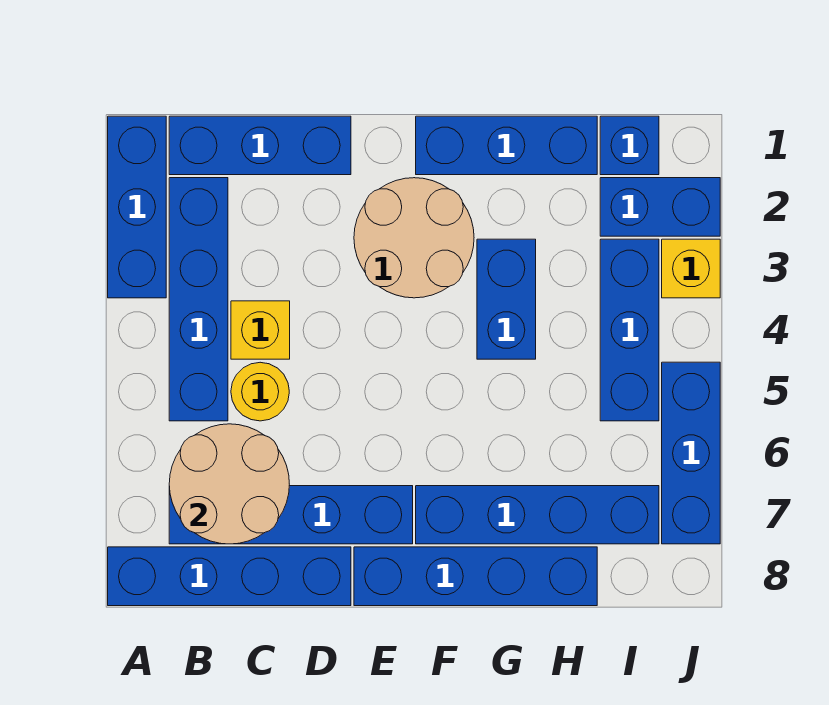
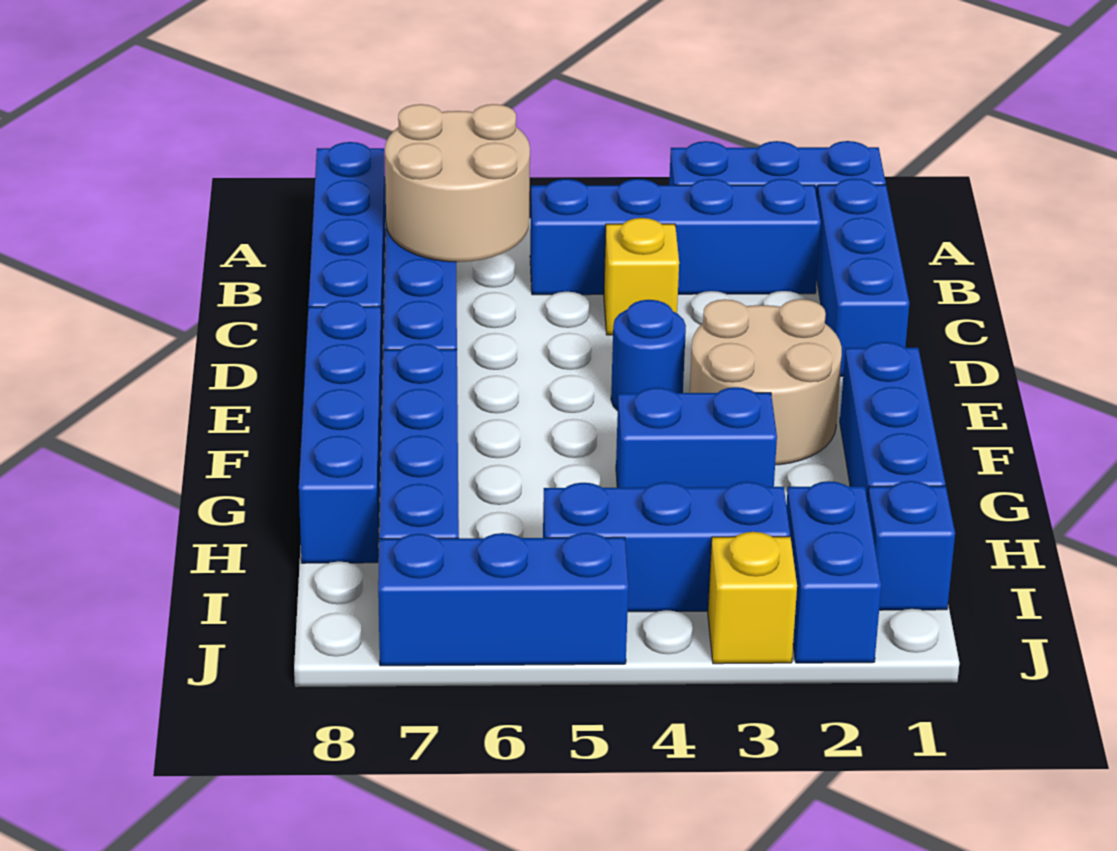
yellow 1x1 round brick [231,362,289,421] -> none
none -> blue 1x1 round brick [611,300,686,411]

